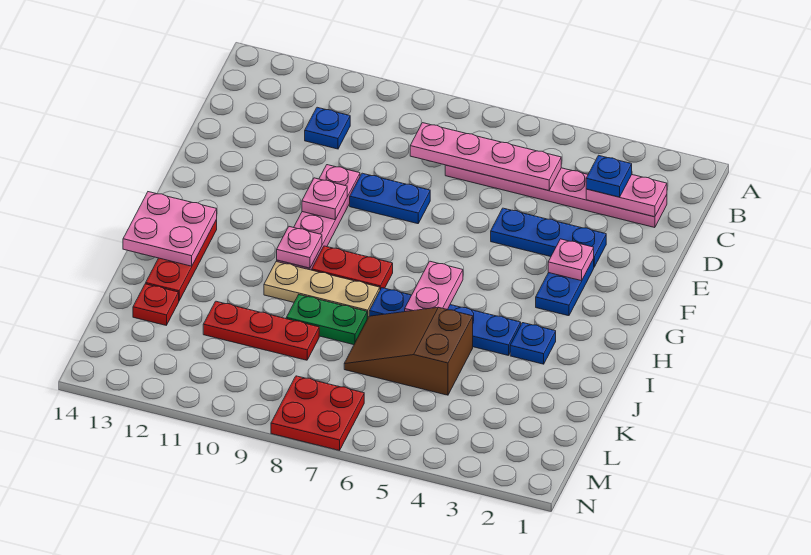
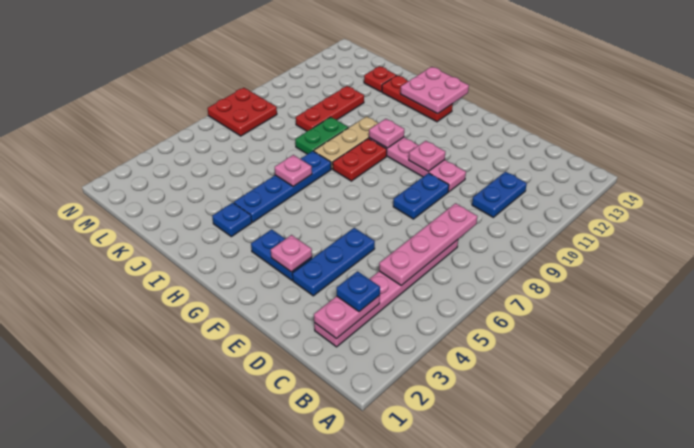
blue 1x1 plate [305,107,350,149] -> blue 1x2 plate [472,172,527,217]
pink 1x2 plate [405,261,463,312] -> pink 1x1 plate [275,155,312,187]
brown 2x3 slope [344,307,473,395] -> none

